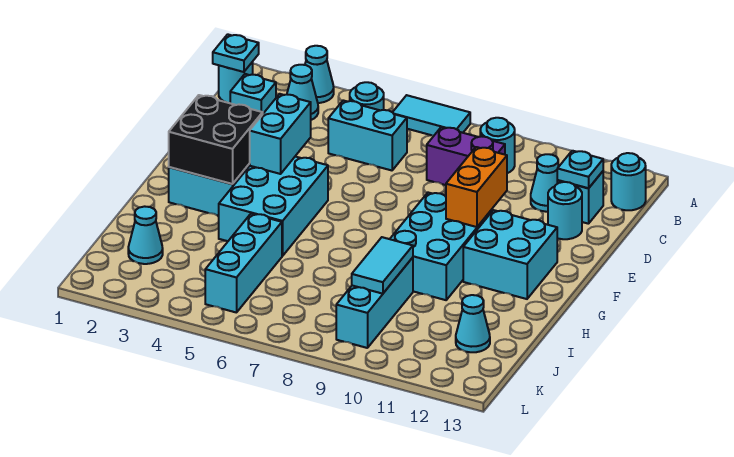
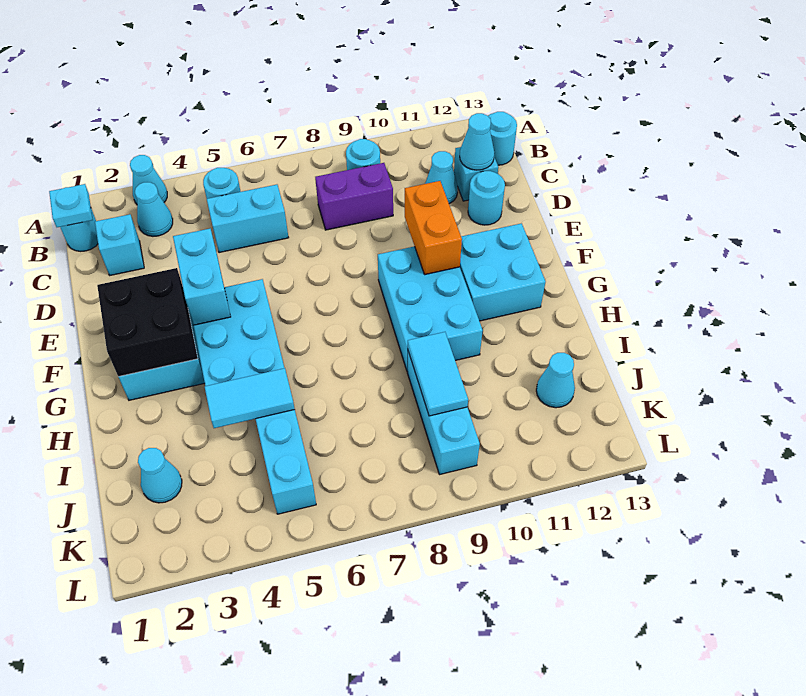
cyan 1x2 tile [393,95,470,136] -> cyan 1x2 tile moved to [205,368,295,428]
cyan 1x1 plate [557,151,603,188] -> cyan 1x1 cone [460,113,494,170]

